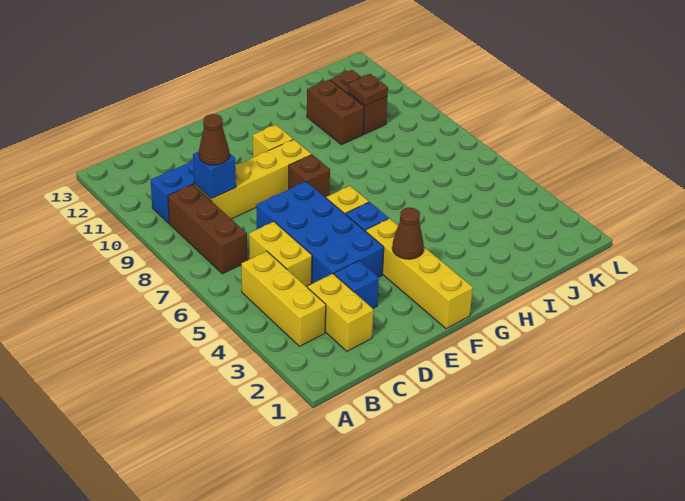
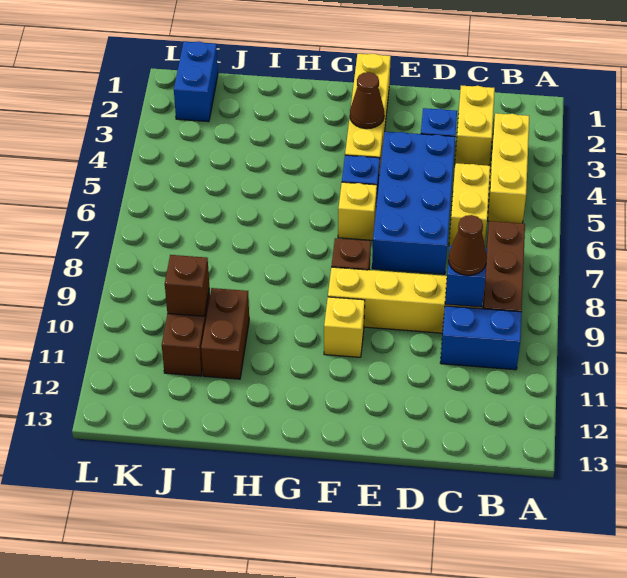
brown 1x1 plate [348,74,388,106] -> brown 1x1 brick [165,255,209,316]
none -> blue 1x2 brick [174,42,218,122]

